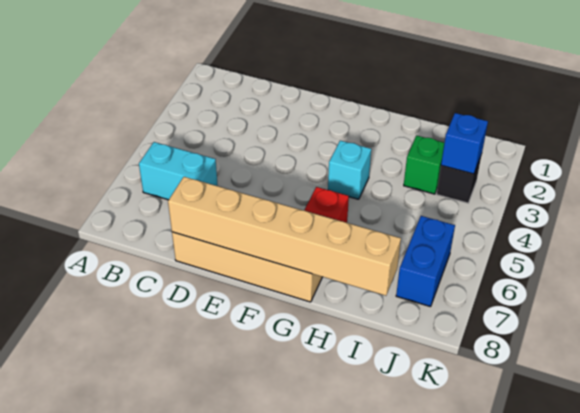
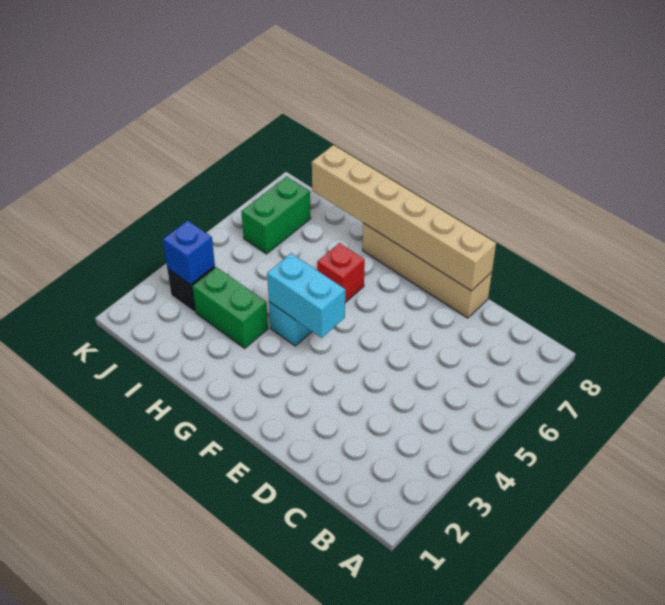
cyan 1x2 brick [139,142,218,200] -> cyan 1x2 brick moved to [267,253,345,338]
green 1x1 brick [404,136,444,194] -> green 1x2 brick [192,267,268,348]
blue 1x2 brick [396,216,455,307] -> green 1x2 brick [241,176,311,254]

